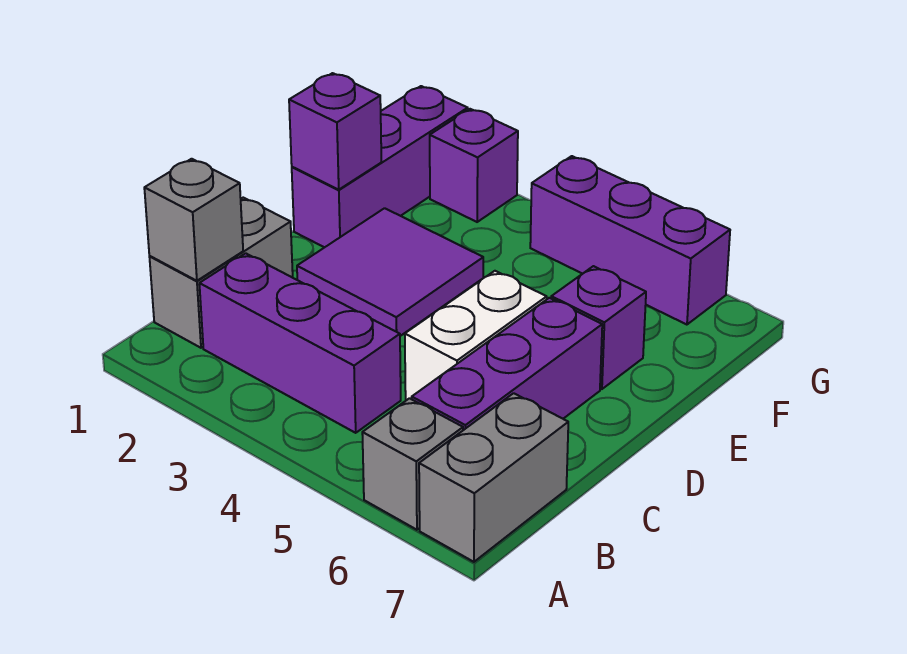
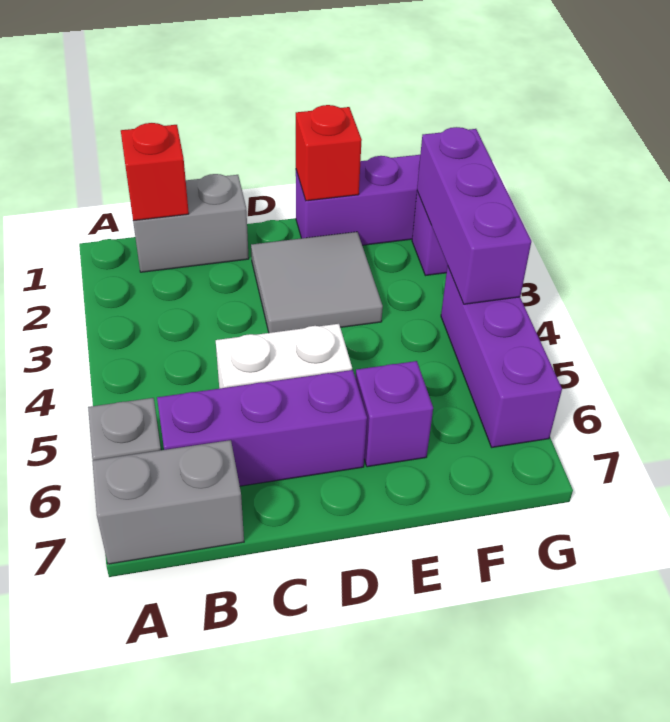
grey 1x1 brick [144,159,243,281] -> red 1x1 brick [121,123,189,221]
purple 1x3 brick [199,253,401,433] -> purple 1x3 brick moved to [417,127,531,304]
purple 2x2 tile [297,208,483,336] -> grey 2x2 tile [251,232,383,333]
purple 1x1 brick [289,73,381,190] -> red 1x1 brick [296,105,362,201]

